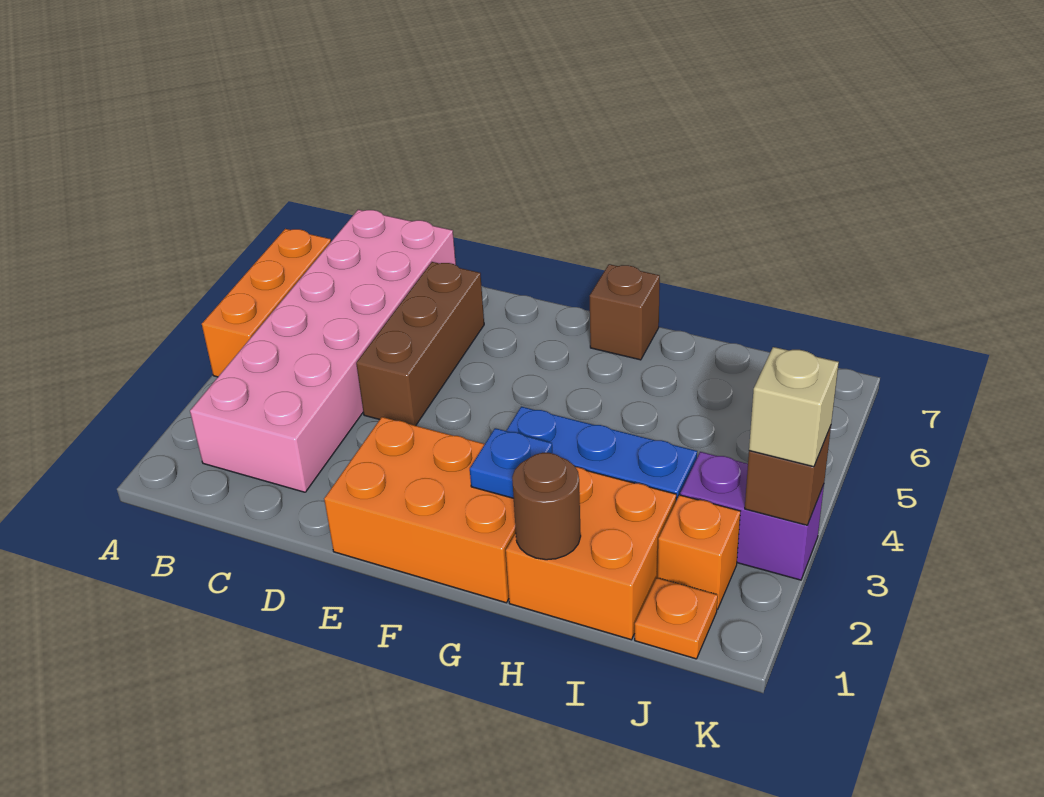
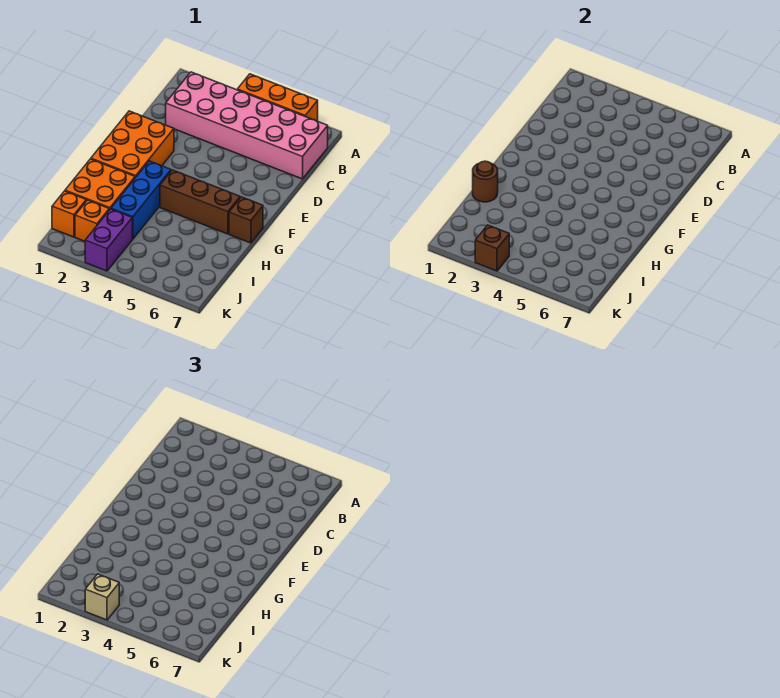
brown 1x3 brick [356,262,484,426] -> brown 1x3 brick moved to [160,170,240,234]
blue 1x1 plate [470,428,552,498] -> none
orange 1x1 plate [635,578,718,659] -> orange 1x1 brick [52,191,86,237]

